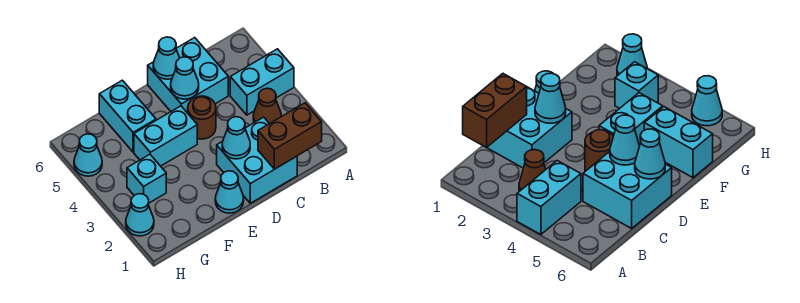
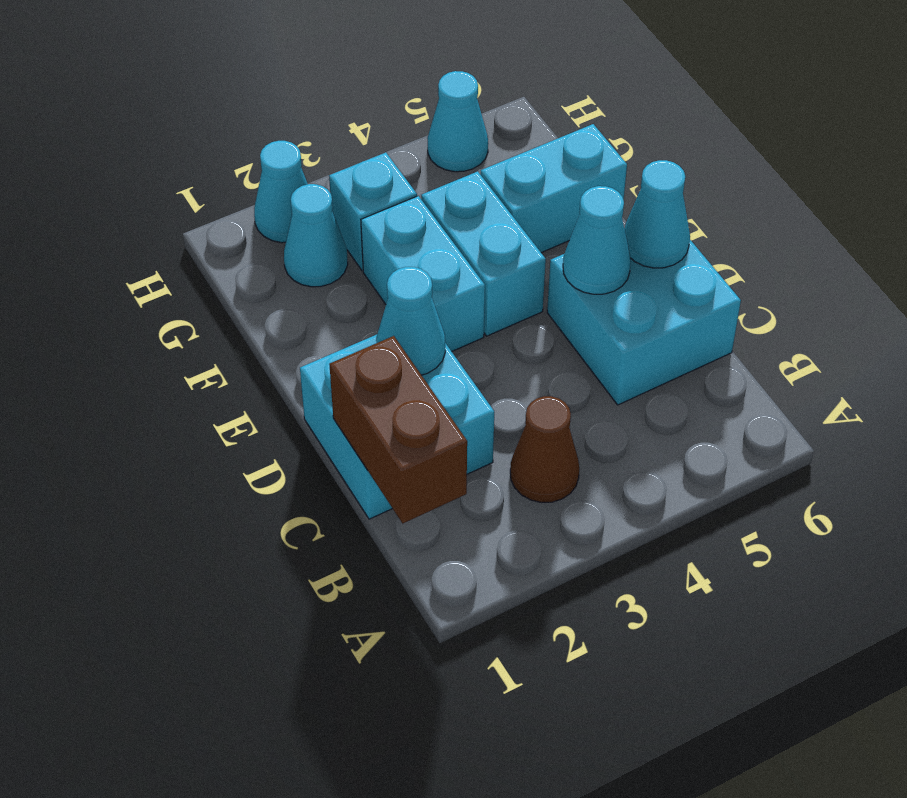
cyan 1x2 brick [230,49,294,115] -> cyan 1x2 brick moved to [361,196,485,351]
brown 1x1 round brick [188,96,216,139] -> none
cyan 1x1 cone [215,171,244,213] -> cyan 1x1 cone moved to [284,184,348,287]

